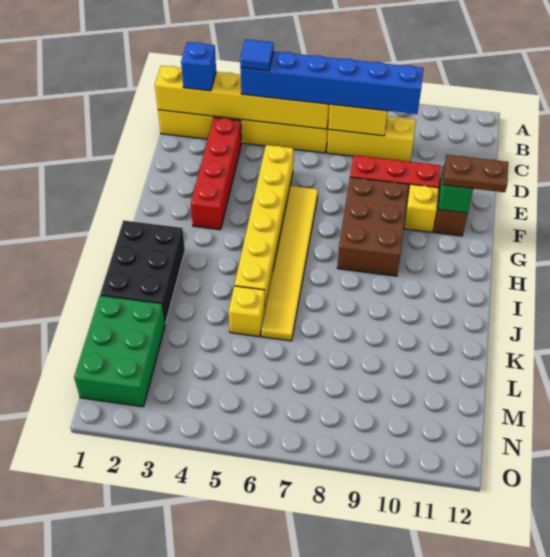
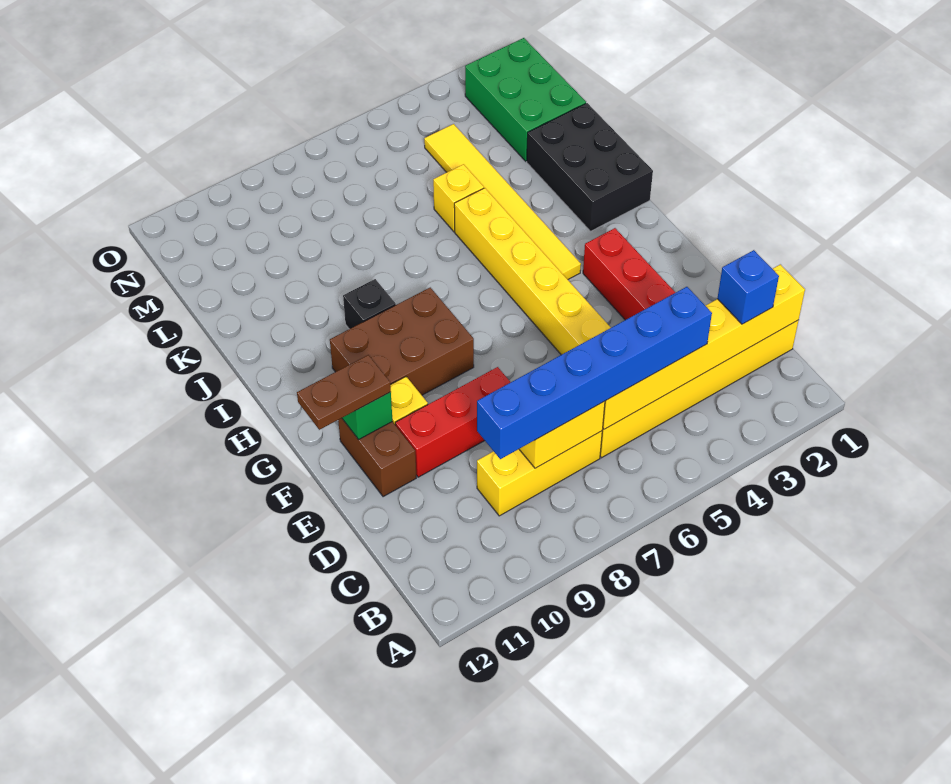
blue 1x1 tile [240,39,274,71] -> none
yellow 1x6 tile [261,186,318,341] -> yellow 1x6 tile moved to [424,124,581,279]
brown 2x3 brick [337,177,409,276] -> brown 2x3 brick turned to [330,288,474,395]
none -> black 1x1 brick [343,279,396,329]

